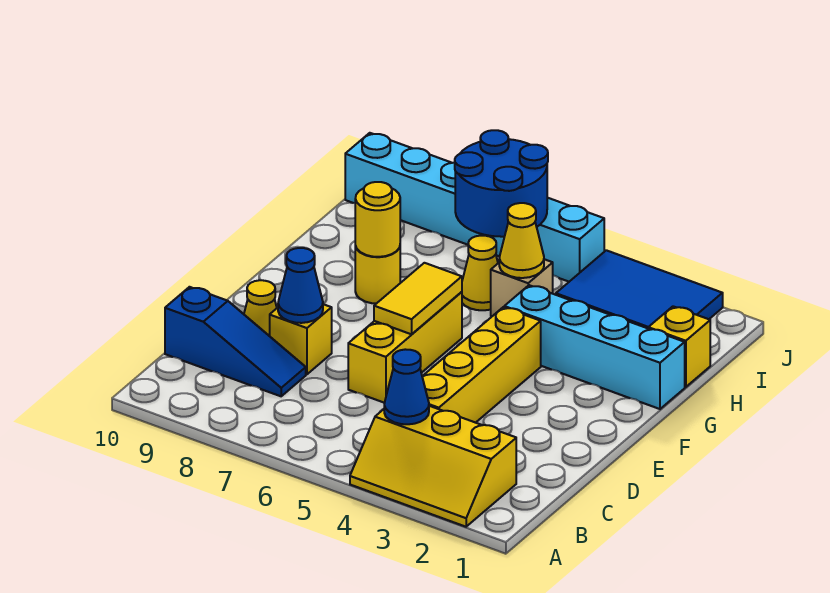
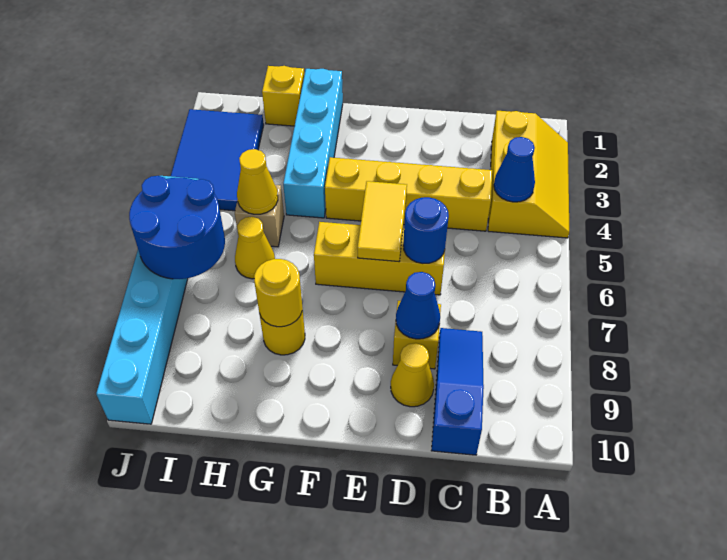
none -> blue 1x1 round brick [403,197,449,264]
yellow 1x2 tile [374,263,462,334] -> yellow 1x2 tile turned to [357,181,407,262]

